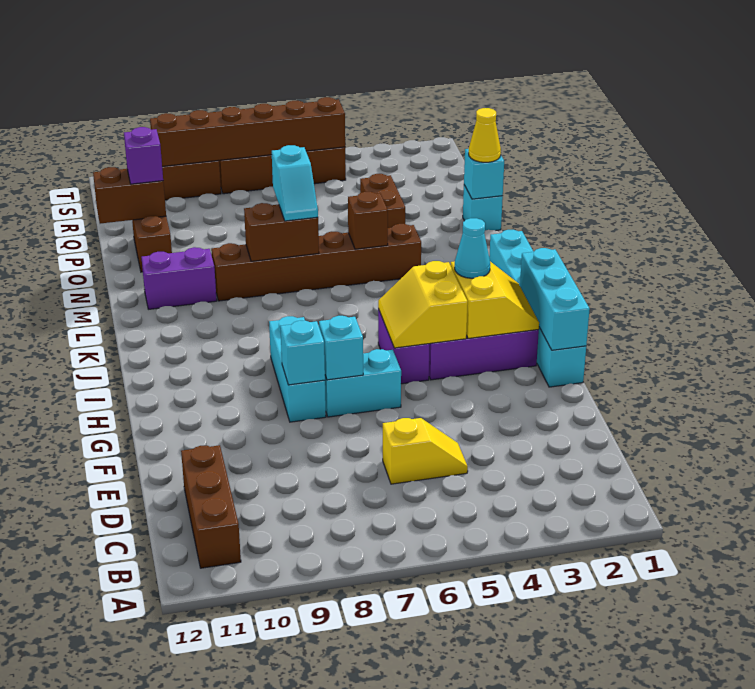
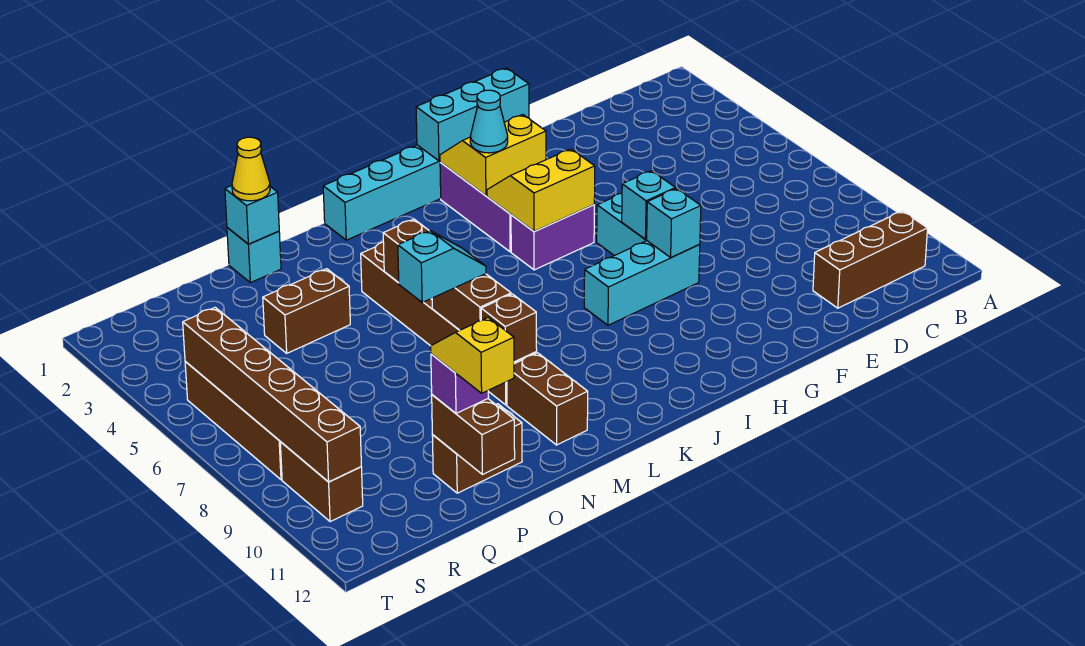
yellow 1x2 slope [383,418,468,484] -> yellow 1x2 slope moved to [431,318,514,393]
yellow 2x2 slope [378,261,468,348] -> yellow 2x2 slope turned to [487,149,595,231]
none -> brown 1x1 brick [481,294,537,362]
purple 1x2 brick [142,247,217,309] -> brown 1x2 brick [507,353,588,445]

